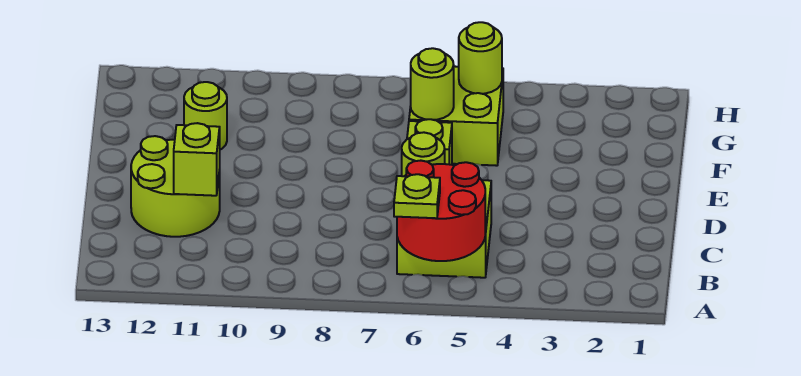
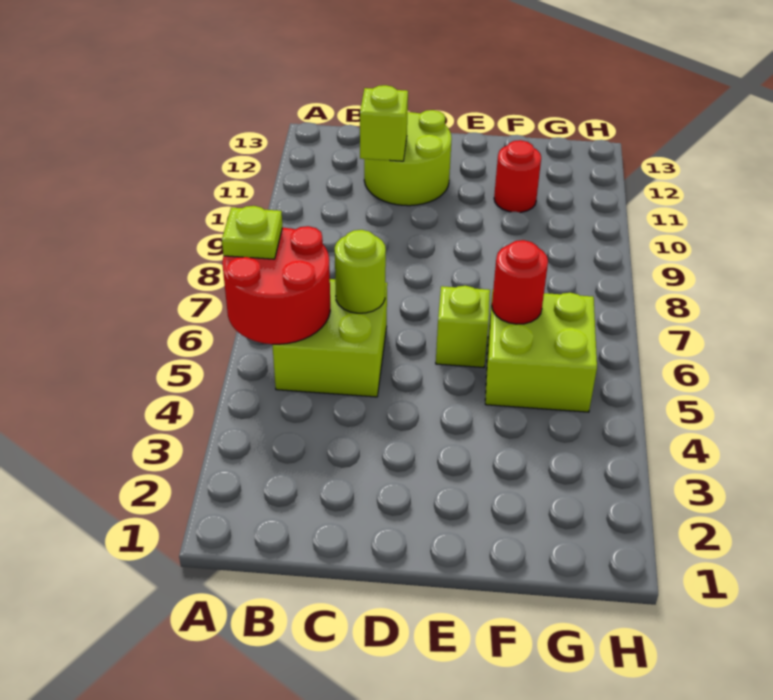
lime 1x1 round brick [411,48,454,120] -> red 1x1 round brick [492,240,548,324]
lime 1x1 round brick [184,82,227,150] -> red 1x1 round brick [494,140,541,212]
lime 1x1 round brick [459,22,502,94] -> none

